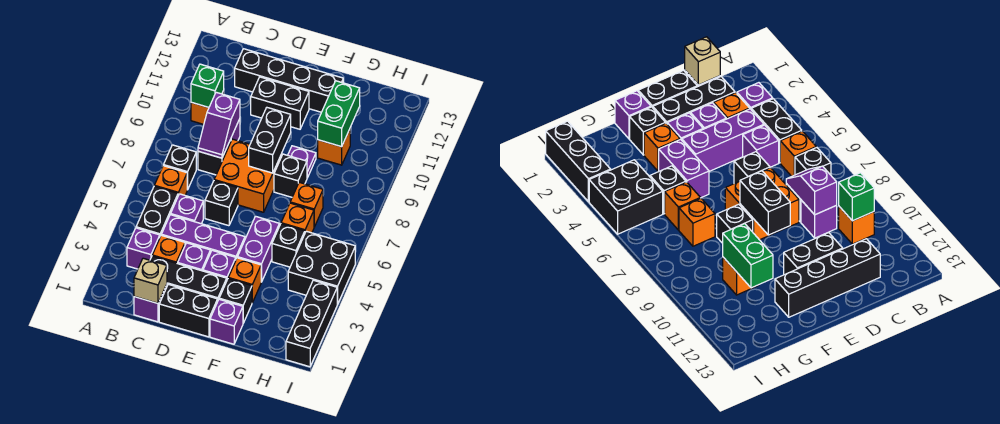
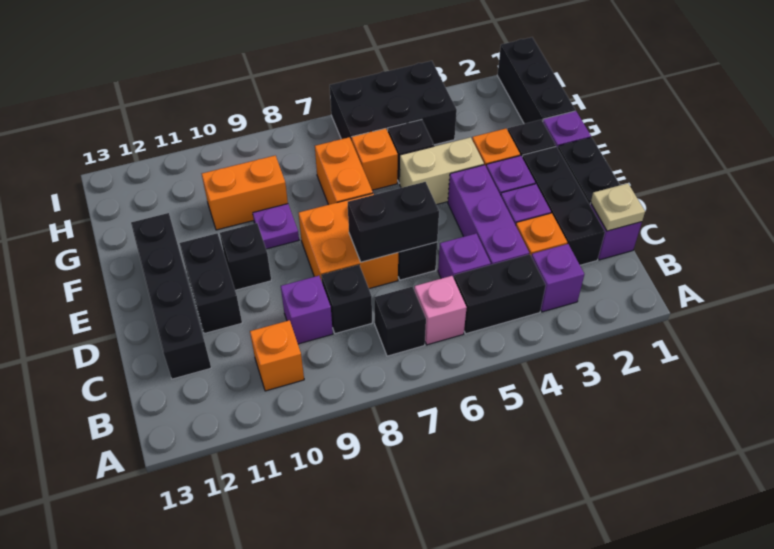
orange 1x1 brick [154,166,187,196] -> pink 1x1 brick [414,276,467,345]
green 1x1 brick [191,64,224,107] -> none
tan 1x1 brick [134,258,167,303] -> tan 1x1 plate [591,183,645,231]
purple 1x2 slope [198,92,240,158] -> none
black 1x2 brick [249,108,291,173] -> black 1x2 brick moved to [348,182,439,262]
purple 1x2 brick [237,216,279,282] -> tan 1x2 brick [400,137,484,205]
black 1x1 brick [274,154,307,197] -> black 1x1 brick moved to [220,223,271,290]
orange 1x1 brick [290,182,323,227] -> orange 1x2 brick [315,137,373,205]
orange 1x1 brick [318,129,350,165] -> orange 1x2 brick [202,156,288,230]
green 1x2 brick [318,81,360,147] -> none
black 2x2 brick [288,231,355,304] -> black 2x3 brick [330,61,457,145]
black 1x3 brick [286,280,337,367] -> black 1x3 brick turned to [497,37,575,124]

